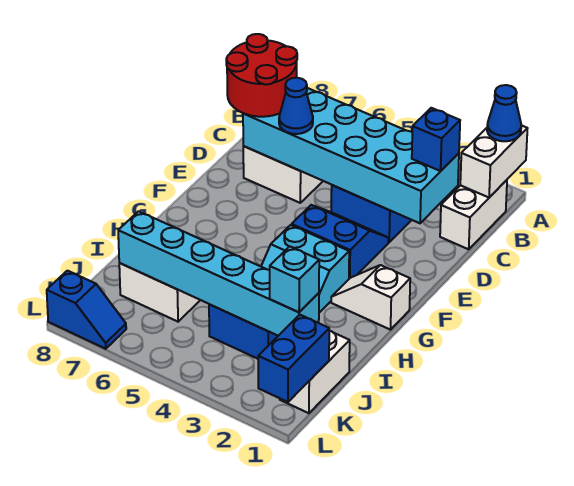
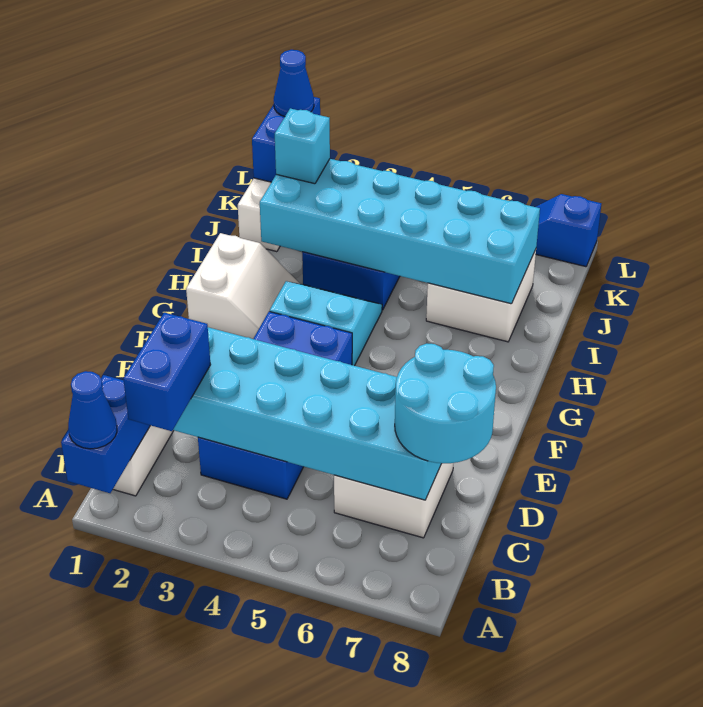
white 1x2 brick [460,125,528,197] -> blue 1x2 brick [61,375,150,493]
blue 1x1 brick [412,108,460,171] -> blue 1x2 brick [123,313,211,431]
red 2x2 round brick [226,34,297,117] -> cyan 2x2 round brick [395,344,496,463]
blue 1x1 cone [279,78,313,134] -> blue 1x1 cone moved to [274,50,314,117]
white 1x2 slope [331,265,410,330] -> white 2x2 slope [186,233,300,339]
cyan 1x6 brick [118,211,319,336] -> cyan 2x6 brick [260,159,540,304]

